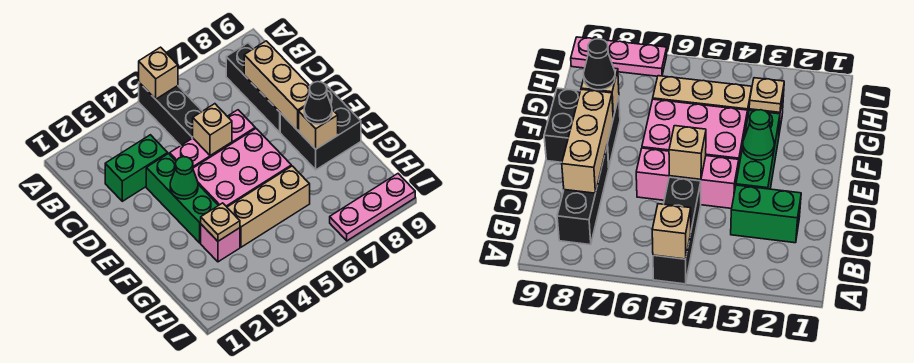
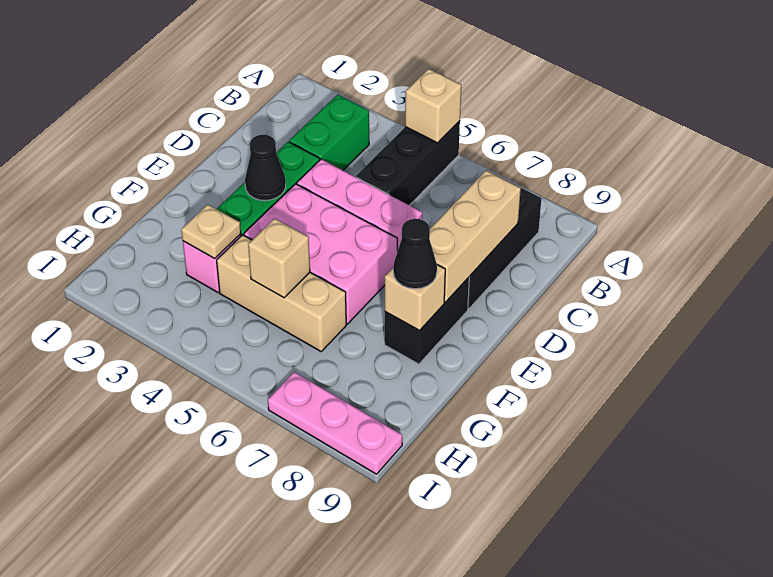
green 1x2 brick [105,135,168,201] -> green 1x2 brick turned to [289,95,369,170]
tan 1x1 brick [193,104,232,156] -> tan 1x1 brick moved to [248,218,310,298]
green 1x1 cone [170,157,198,199] -> black 1x1 cone [245,135,286,201]
black 2x2 brick [280,84,361,170] -> black 1x2 brick [385,277,469,364]

